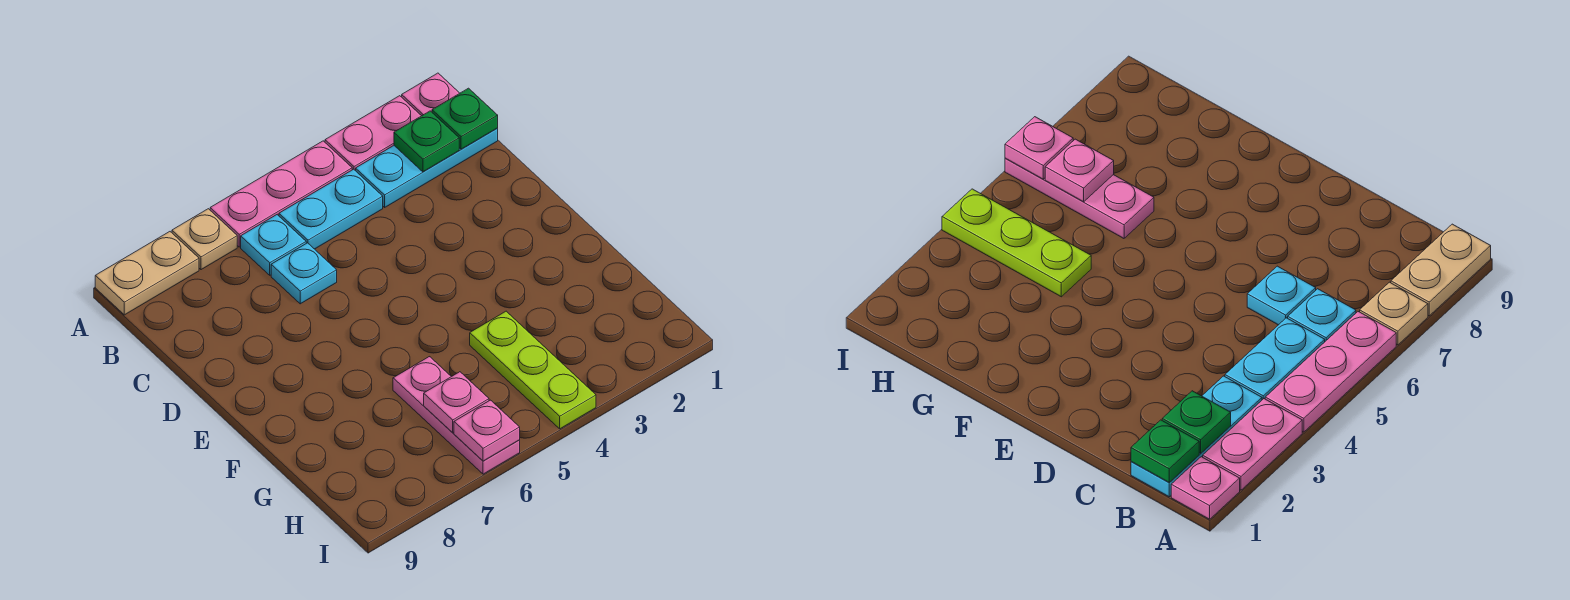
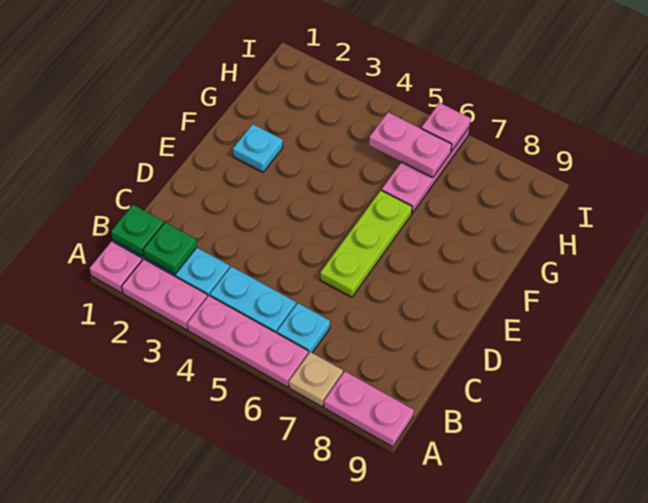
tan 1x2 plate [95,232,199,315] -> pink 1x2 plate [324,371,414,447]
cyan 1x1 plate [271,243,337,304] -> cyan 1x1 plate moved to [233,124,283,172]
lime 1x3 plate [470,311,596,429] -> lime 1x3 plate moved to [320,190,412,297]
pink 1x1 plate [424,372,489,433] -> pink 1x2 plate [369,112,452,178]

